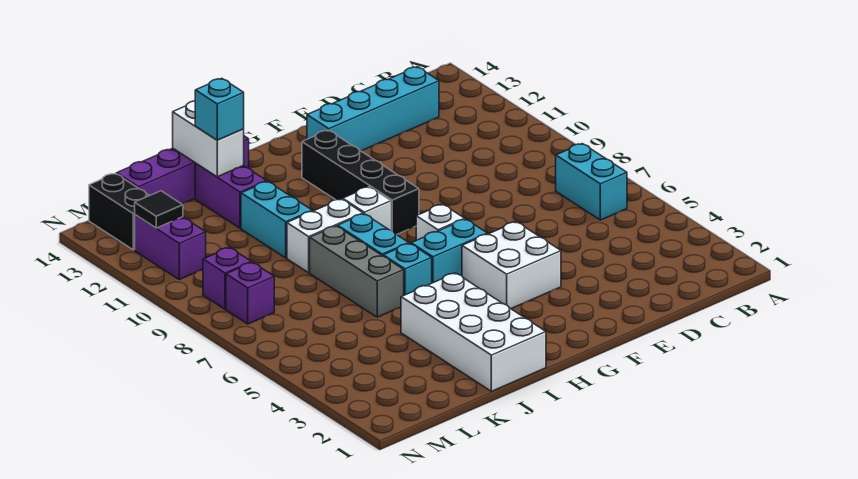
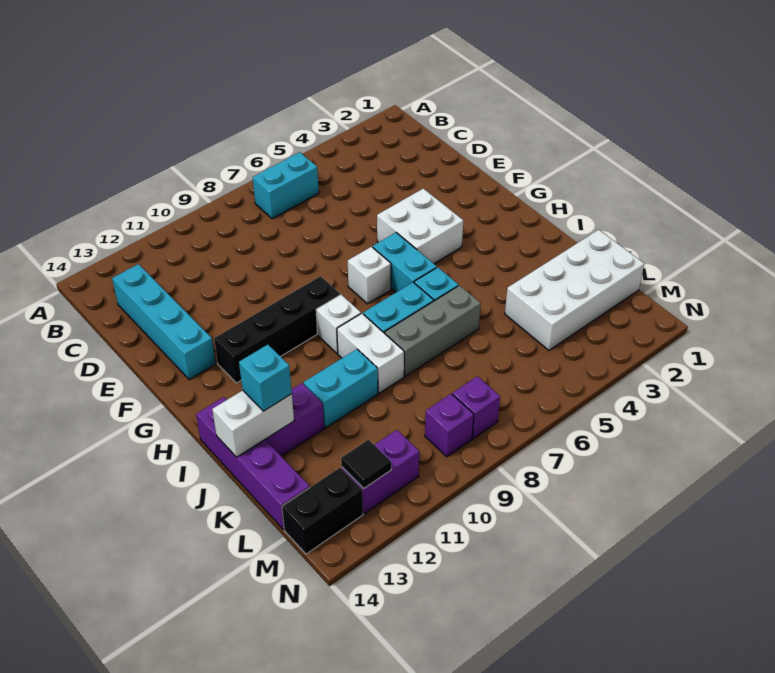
white 2x4 brick [401,273,546,391] -> white 2x4 brick moved to [505,230,644,350]

